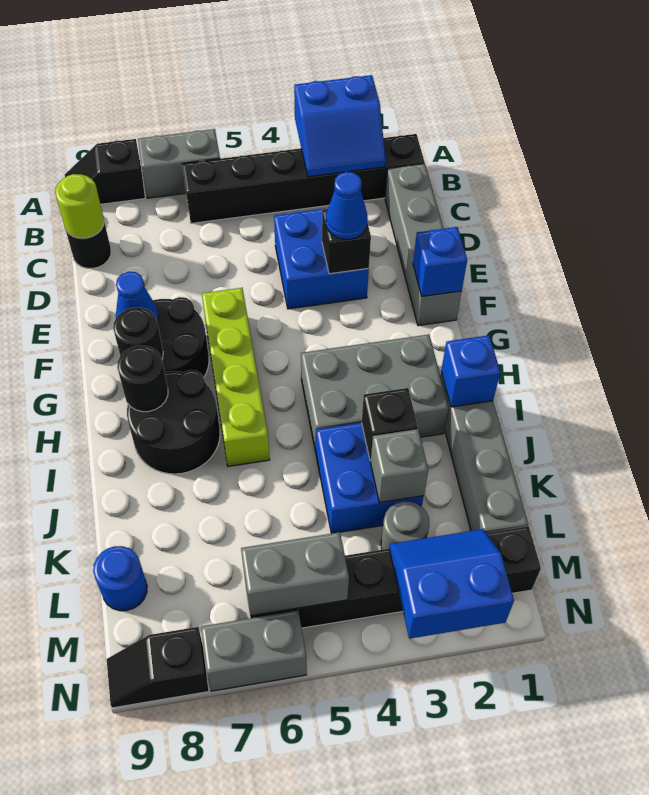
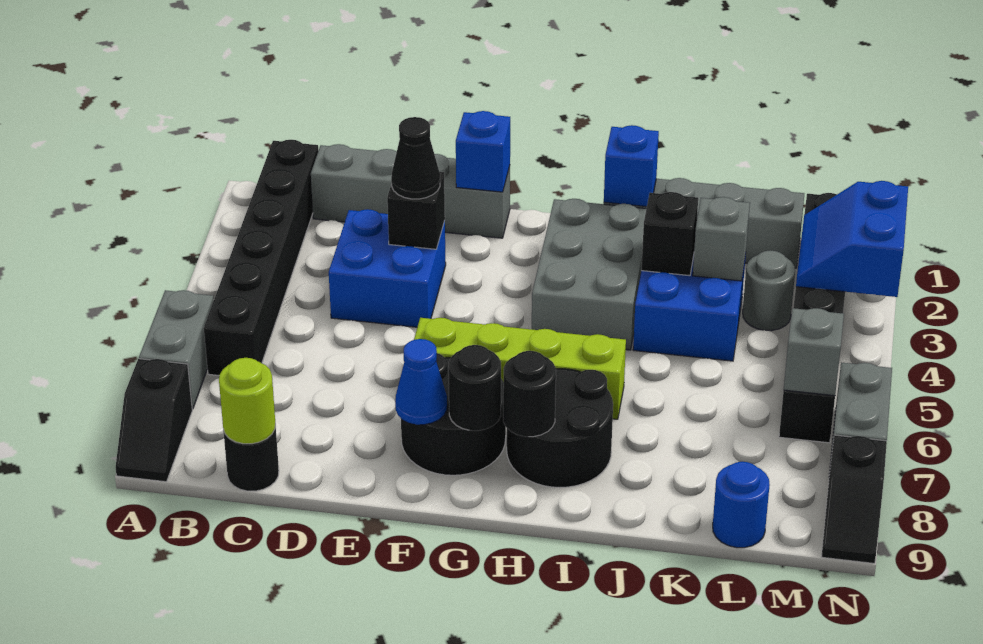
blue 2x2 slope [294,75,386,177] -> none
blue 1x1 cone [326,172,368,239] -> black 1x1 cone [391,117,440,199]
grey 1x2 brick [241,532,349,616] -> grey 1x1 brick [784,308,844,396]

